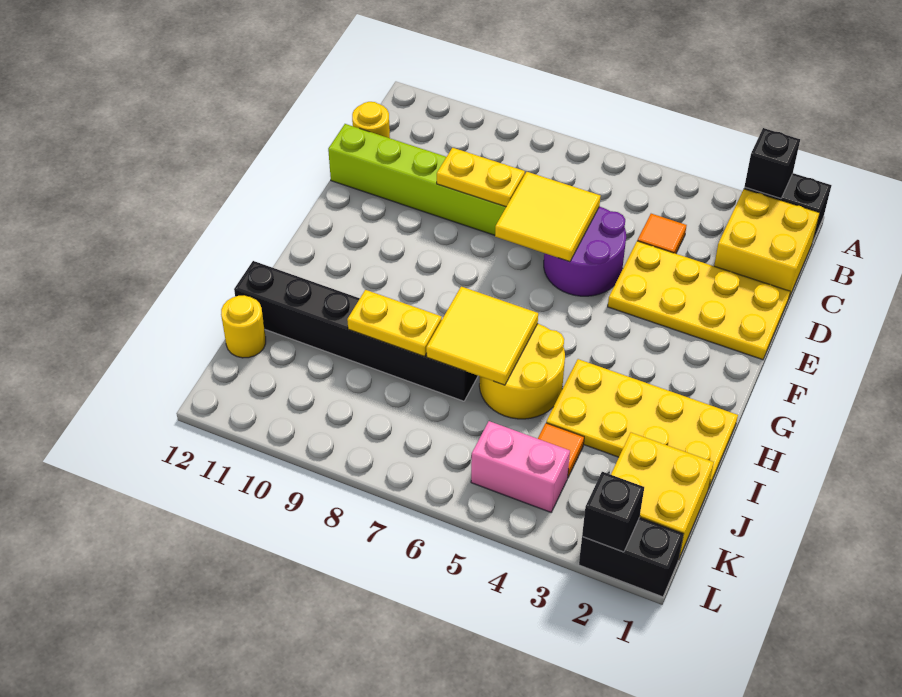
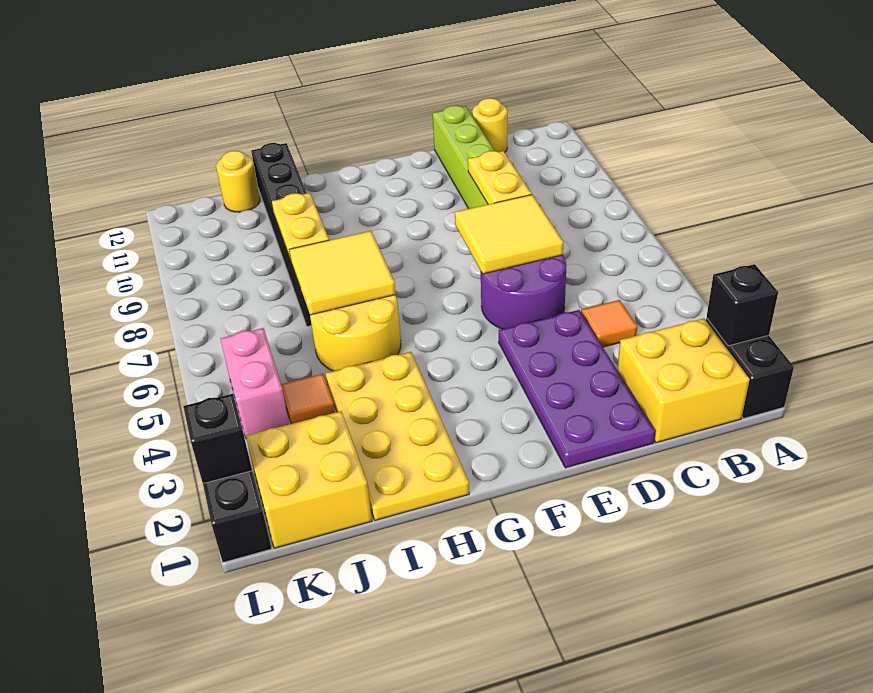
yellow 2x4 plate [608,241,790,360] -> purple 2x4 plate [499,310,655,468]

